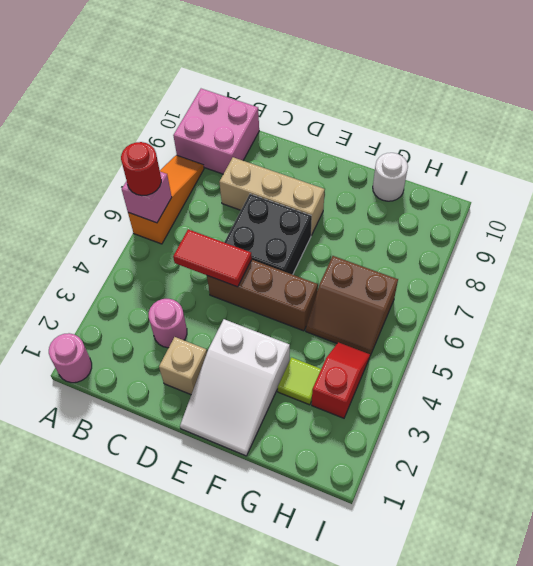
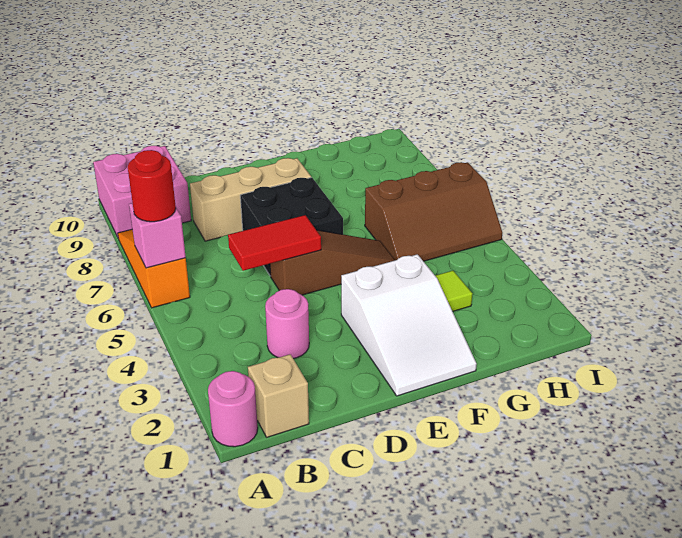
tan 1x1 brick [159,337,207,395] -> tan 1x1 brick moved to [248,354,309,437]
brown 1x3 brick [207,260,318,331] -> brown 1x3 slope [270,230,395,295]
brown 2x2 slope [306,256,398,355] -> brown 2x3 slope [365,162,502,261]
white 1x1 round brick [373,153,408,201] -> none
red 1x2 slope [312,342,370,418] -> none

